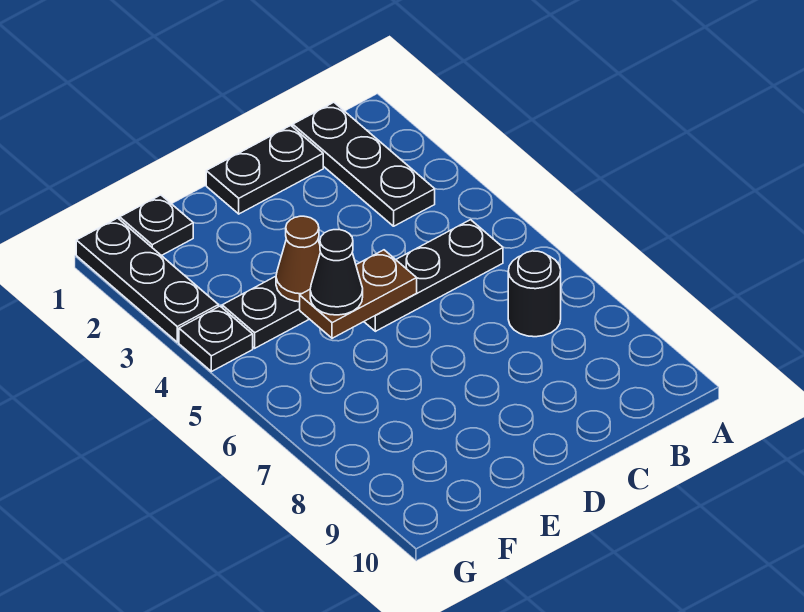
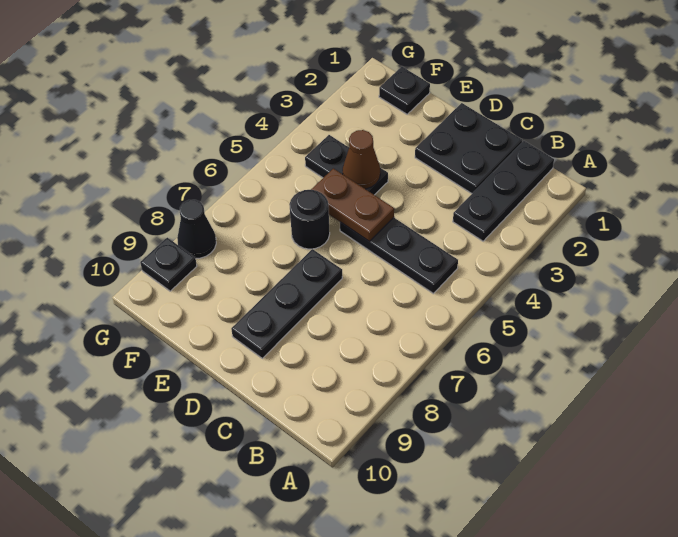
black 1x1 round brick [508,251,561,337] -> black 1x1 round brick moved to [289,190,330,249]
black 1x2 plate [206,125,323,214] -> black 2x2 plate [415,103,522,194]
black 1x1 cone [310,230,363,315] -> black 1x1 cone moved to [177,200,216,258]
black 1x3 plate [76,218,218,342] -> black 1x3 plate moved to [231,249,342,358]
black 1x1 plate [179,306,253,372] -> black 1x1 plate moved to [140,238,197,291]

